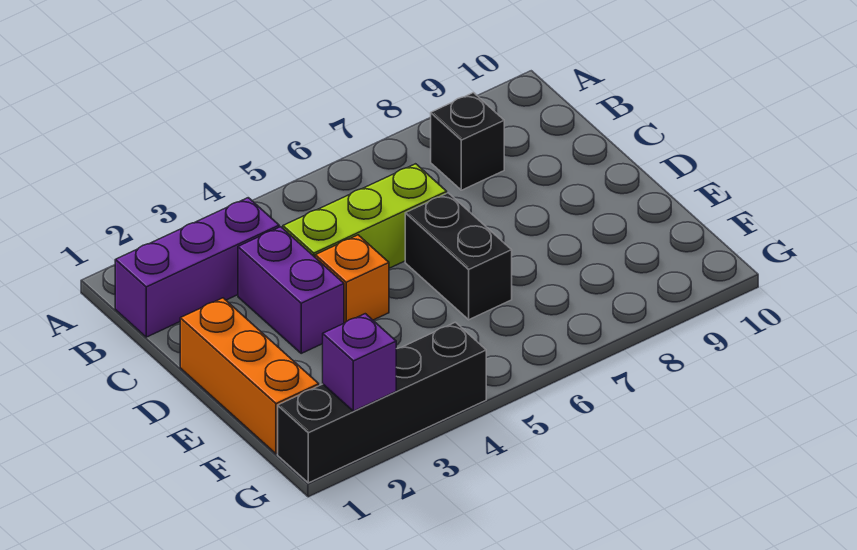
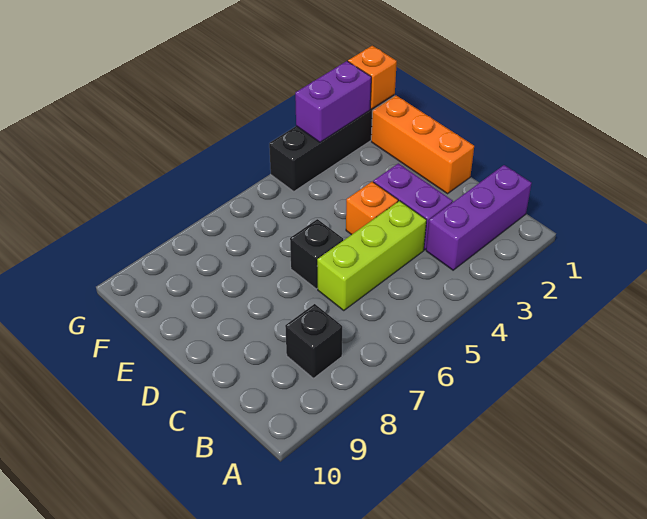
black 1x2 brick [405,193,512,320] -> black 1x1 brick [290,219,343,289]
none -> orange 1x1 brick [348,46,397,109]
purple 1x1 brick [323,314,396,411] -> purple 1x2 brick [295,61,371,142]

